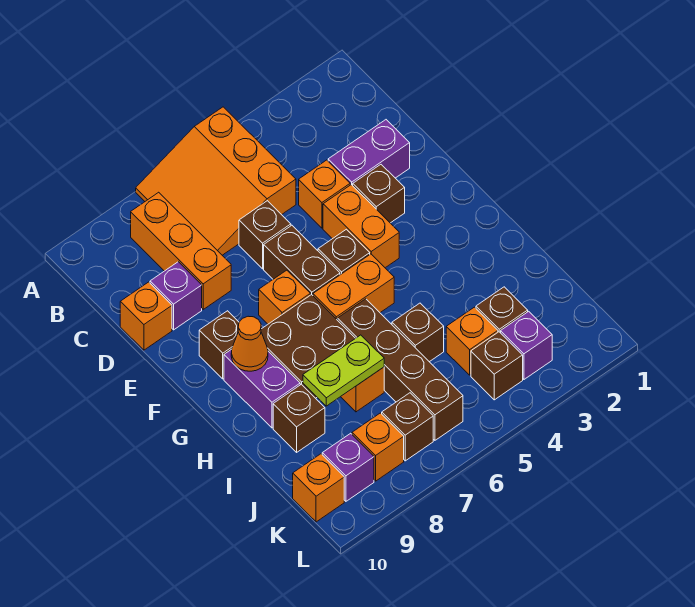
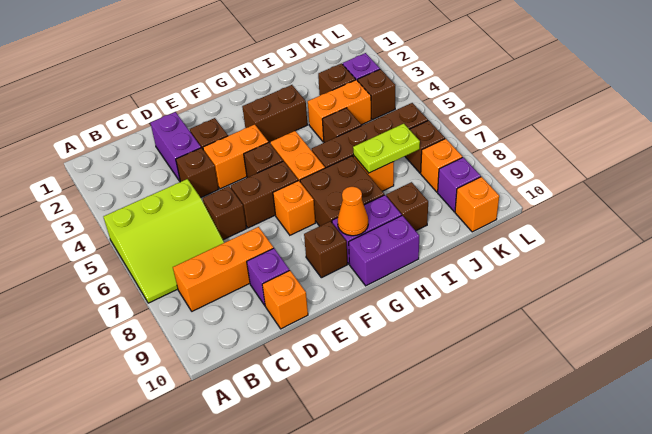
orange 3x3 slope [136,107,296,255] -> lime 3x3 slope [103,179,224,303]
orange 1x1 brick [299,160,350,228] -> brown 1x1 brick [176,148,219,198]
none -> brown 1x2 brick [242,85,308,142]
none -> purple 1x2 brick [349,215,419,286]
lime 1x2 plate [303,335,384,406] -> lime 1x2 plate turned to [353,124,420,173]
orange 1x1 brick [446,307,498,375] -> orange 1x2 brick [308,80,371,142]

